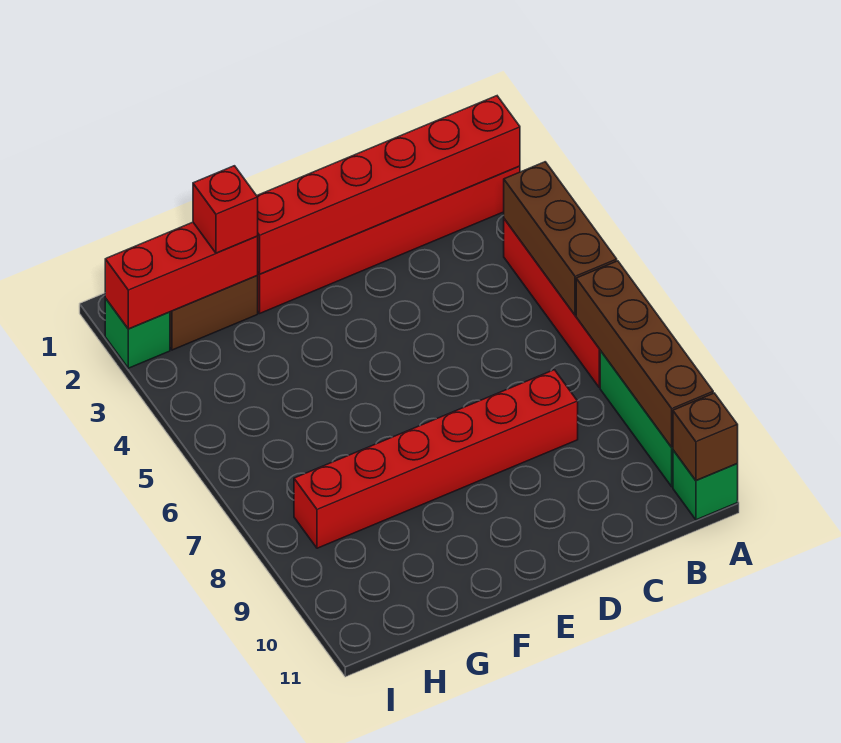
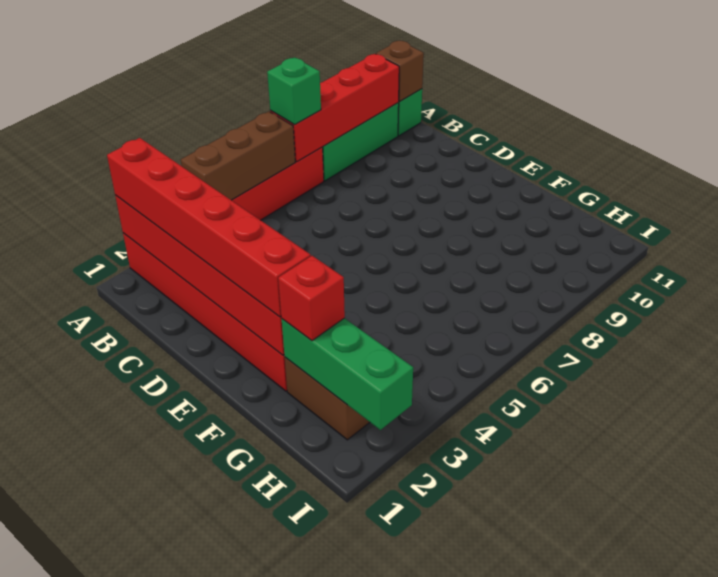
brown 1x4 brick [576,261,713,447] -> red 1x4 brick [270,54,399,162]
red 1x6 brick [294,370,578,548] -> red 1x6 brick moved to [107,138,311,317]
red 1x3 brick [105,222,258,329] -> green 1x3 brick [282,318,413,430]
green 1x1 brick [105,298,170,368] -> green 1x1 brick moved to [267,57,321,125]

